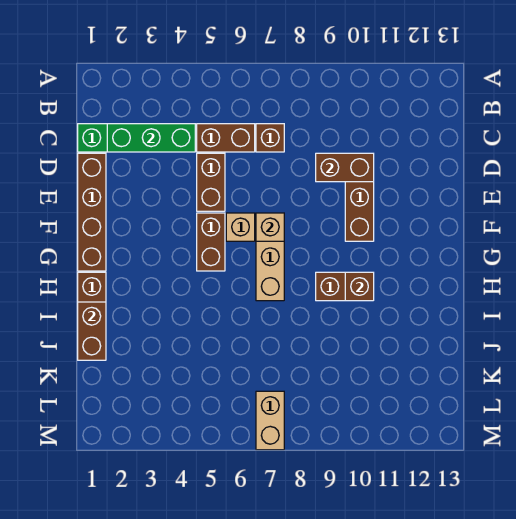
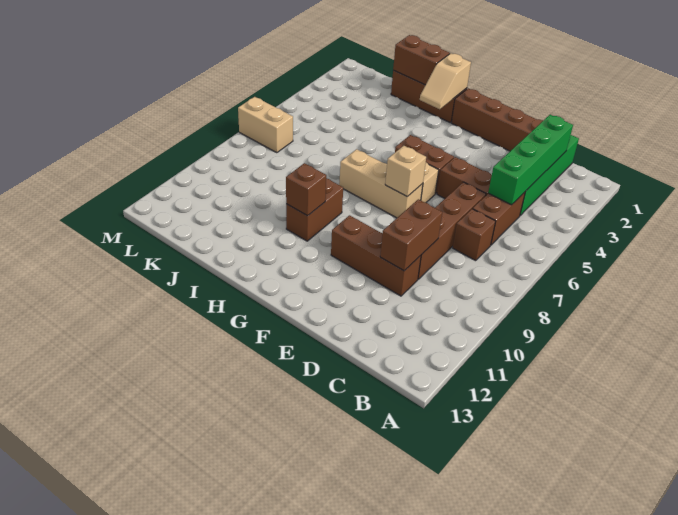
green 1x3 brick [107,124,195,152] -> green 1x4 brick [488,115,573,205]
none -> brown 1x4 brick [418,182,486,279]
none -> tan 1x2 slope [420,53,471,109]

